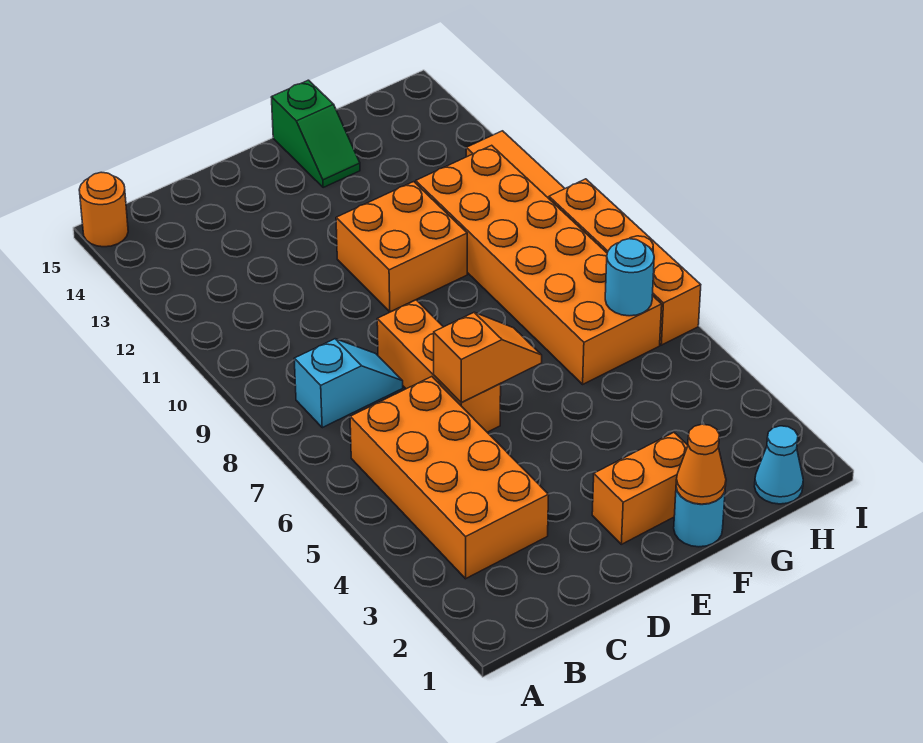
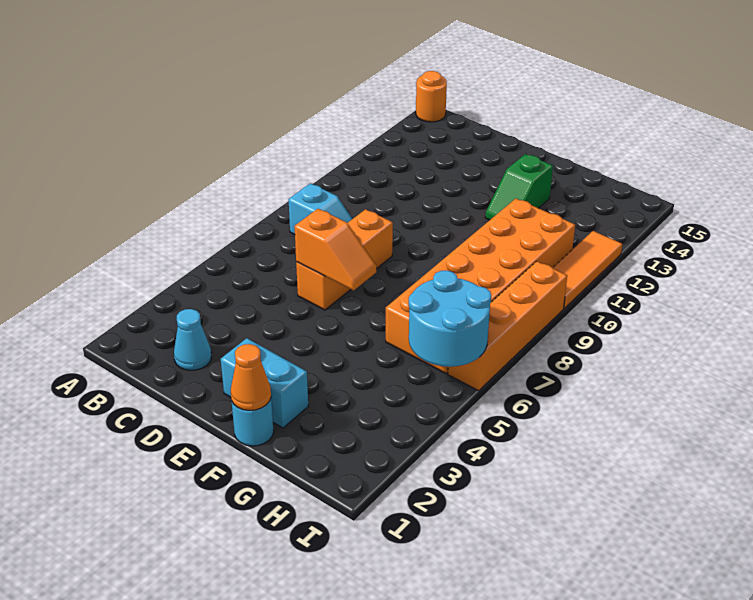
orange 2x4 brick [350,377,549,579] -> none
orange 1x2 brick [592,432,688,544] -> cyan 1x2 brick [221,338,308,428]
orange 2x2 brick [336,182,467,312] -> none
green 1x2 slope [271,80,360,188] -> green 1x2 slope moved to [485,154,553,220]
cyan 1x1 cone [755,426,803,504] -> cyan 1x1 cone moved to [174,309,211,370]
cyan 1x1 round brick [605,239,654,316] -> cyan 2x2 round brick [409,270,491,367]

